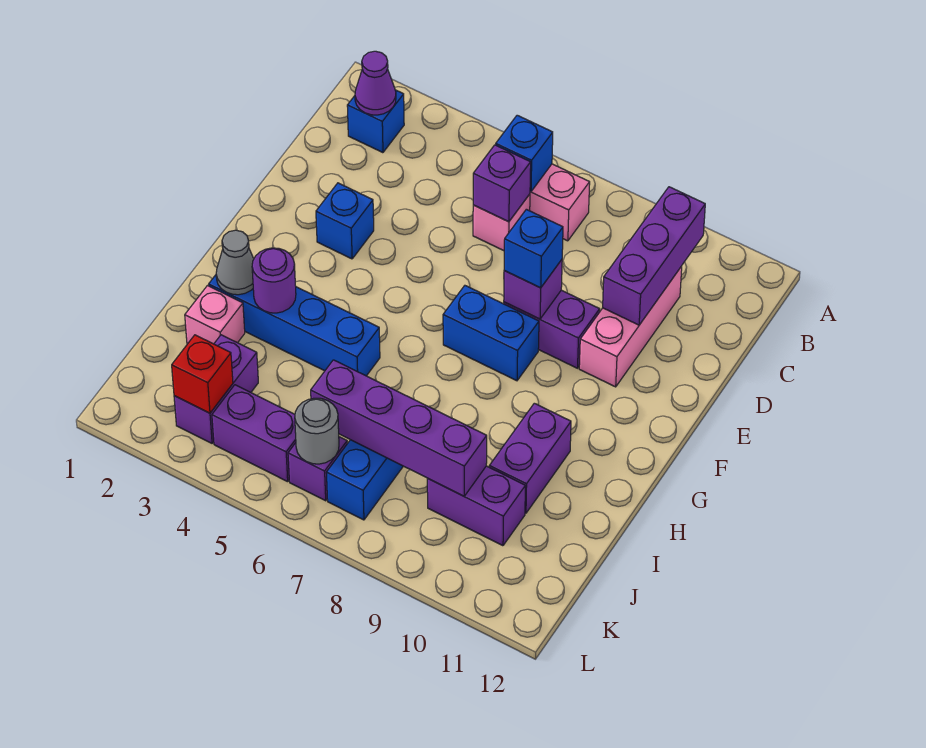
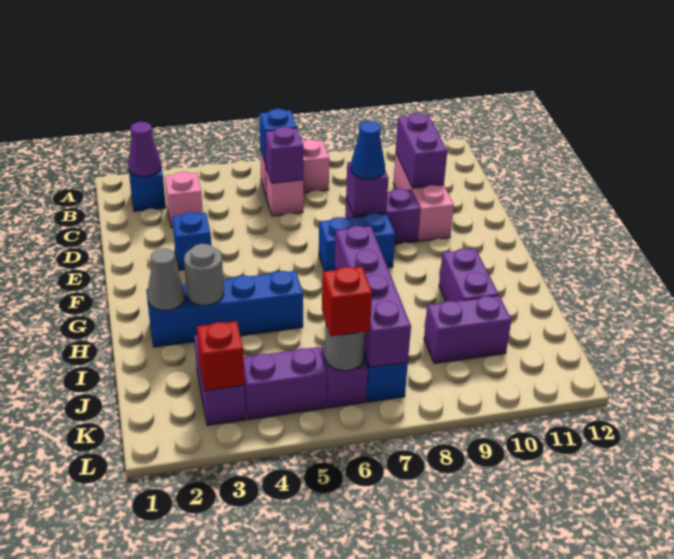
purple 1x3 brick [603,187,705,325] -> purple 1x2 brick [396,113,447,188]
blue 1x1 brick [504,209,563,288] -> blue 1x1 cone [351,121,385,179]
purple 1x1 round brick [252,248,296,313] -> grey 1x1 round brick [184,244,224,305]
pink 1x1 brick [185,286,245,344] -> pink 1x1 brick moved to [165,172,203,228]
purple 1x4 brick [311,360,487,496] -> purple 1x4 brick turned to [335,226,411,367]
none -> red 1x1 brick [322,267,372,336]

